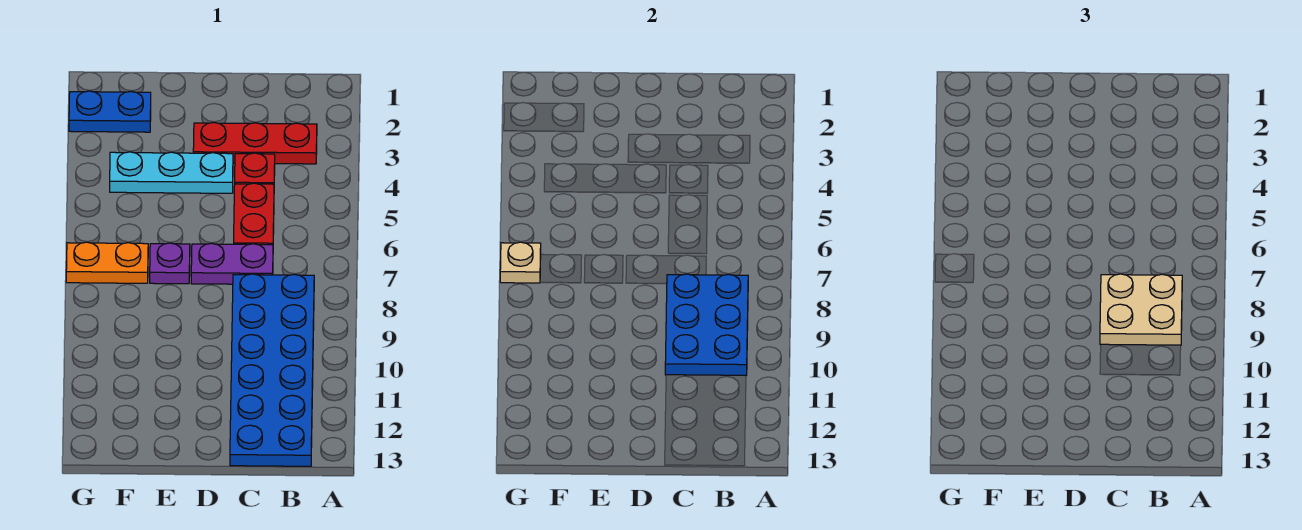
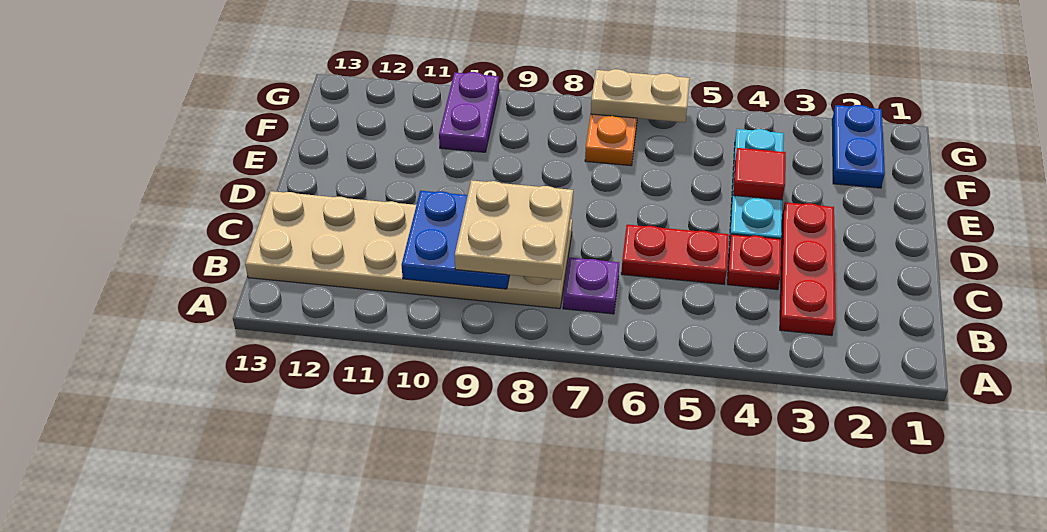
blue 2x6 plate [230,274,314,466] -> tan 2x6 plate [245,191,572,309]
blue 2x3 plate [665,274,748,375] -> blue 2x2 plate [402,191,509,289]
purple 1x2 plate [191,243,273,284] -> purple 1x2 plate moved to [439,72,499,152]
none -> red 1x1 tile [733,148,786,200]
purple 1x1 plate [150,243,190,284] -> purple 1x1 plate moved to [563,257,619,314]
tan 1x1 plate [500,242,541,283] -> tan 1x2 plate [591,69,690,122]

